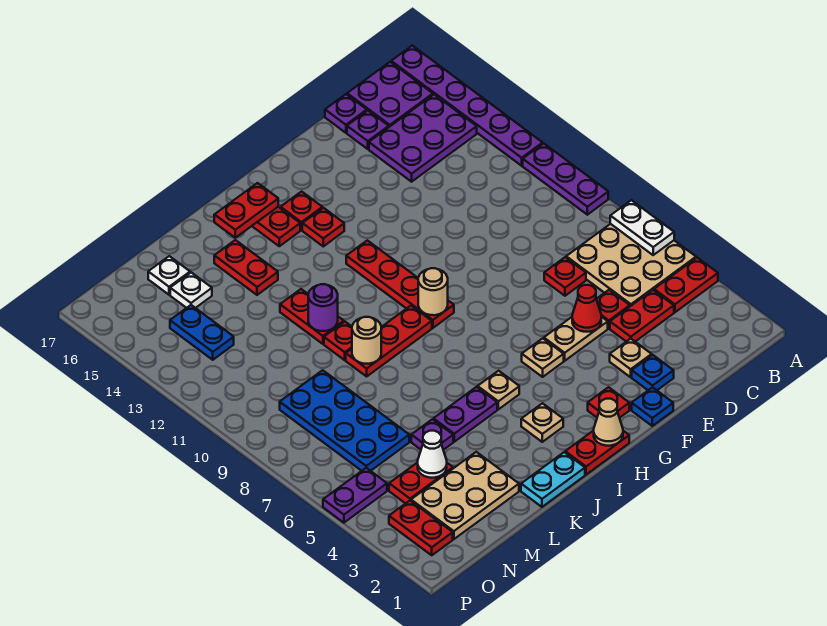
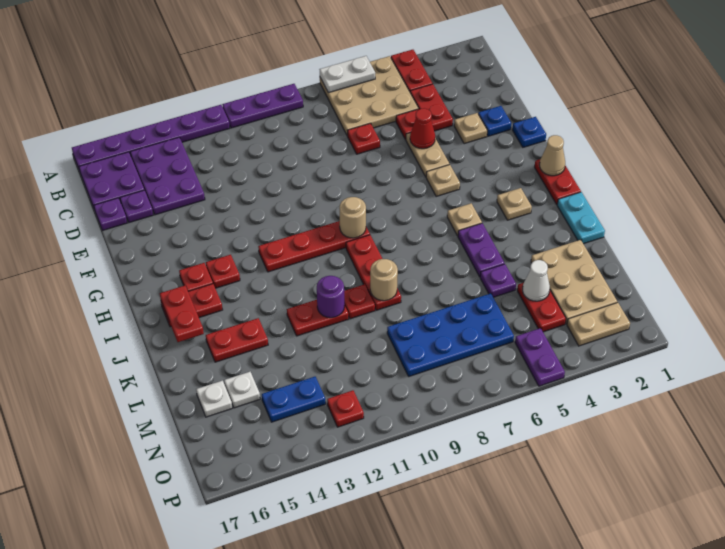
red 1x1 plate [588,387,629,418] -> red 1x1 plate moved to [327,390,364,427]
red 1x2 plate [389,501,453,555] -> tan 1x2 plate [567,302,630,346]

